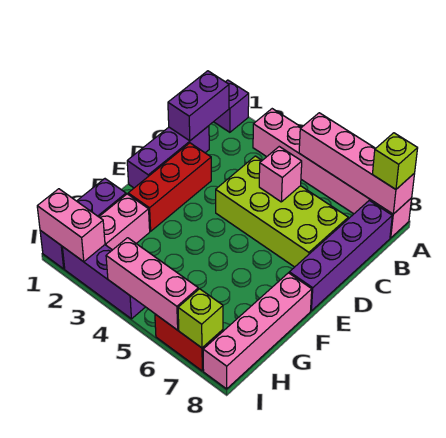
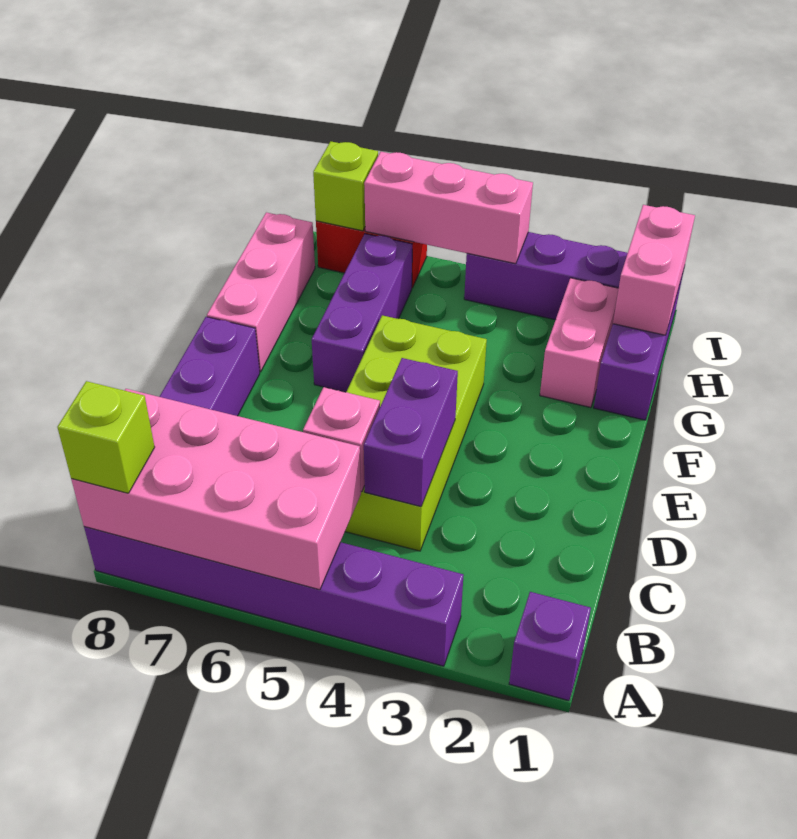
pink 1x6 brick [253,109,412,238] -> purple 1x6 brick [84,527,463,666]
pink 1x4 brick [299,113,415,214] -> pink 2x4 brick [71,389,361,590]
purple 1x2 brick [168,71,229,141] -> purple 1x2 brick moved to [364,358,458,507]
purple 1x3 brick [127,126,209,188] -> purple 1x3 brick moved to [312,234,412,392]
lime 2x4 brick [216,156,348,267] -> lime 2x4 brick turned to [345,315,487,551]
red 1x3 brick [128,143,211,231] -> none
pink 1x4 brick [203,273,312,389] -> pink 1x3 brick [207,212,315,372]
pink 1x2 brick [37,189,105,262] -> pink 1x2 brick turned to [613,205,695,335]

